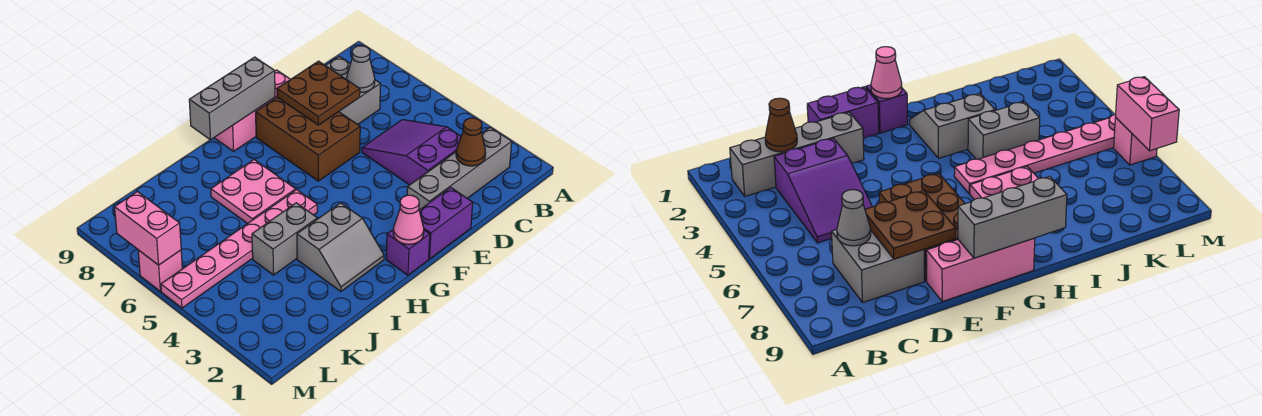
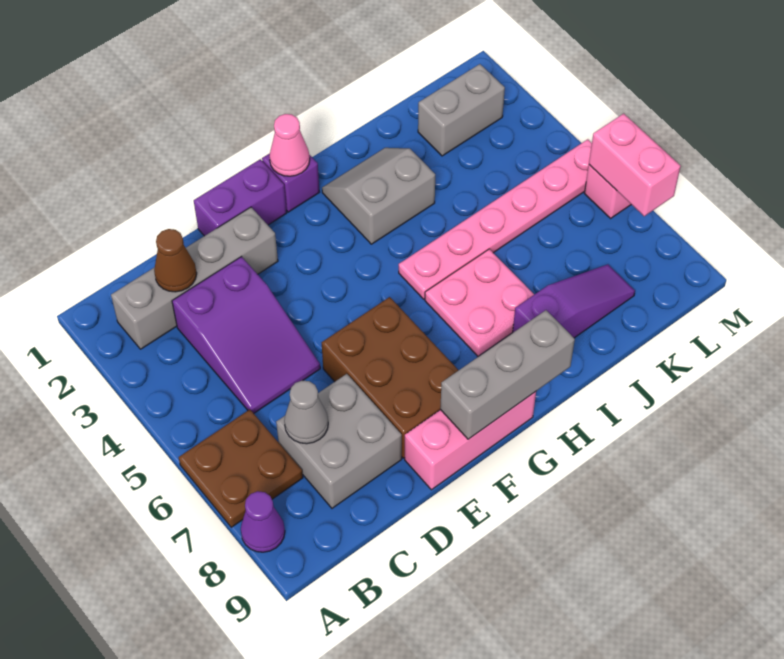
none -> purple 1x1 cone [241,491,285,552]
brown 2x2 plate [277,61,360,125] -> brown 2x2 plate moved to [179,410,303,527]
grey 1x2 brick [252,203,317,275] -> grey 1x2 brick moved to [418,64,505,156]
none -> purple 1x3 slope [513,264,635,338]

